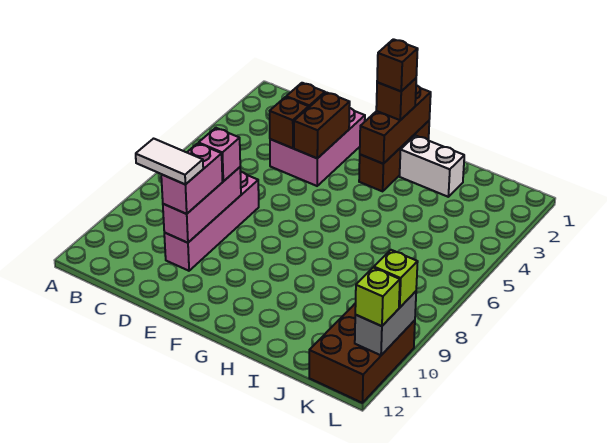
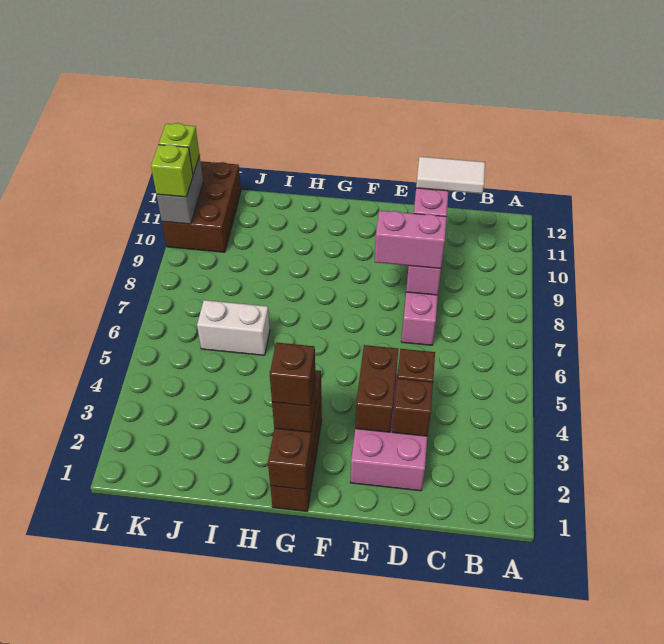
pink 1x1 brick [199,128,240,181] -> pink 1x2 brick [375,211,447,269]
white 1x2 brick [400,135,464,197] -> white 1x2 brick moved to [197,300,270,355]

